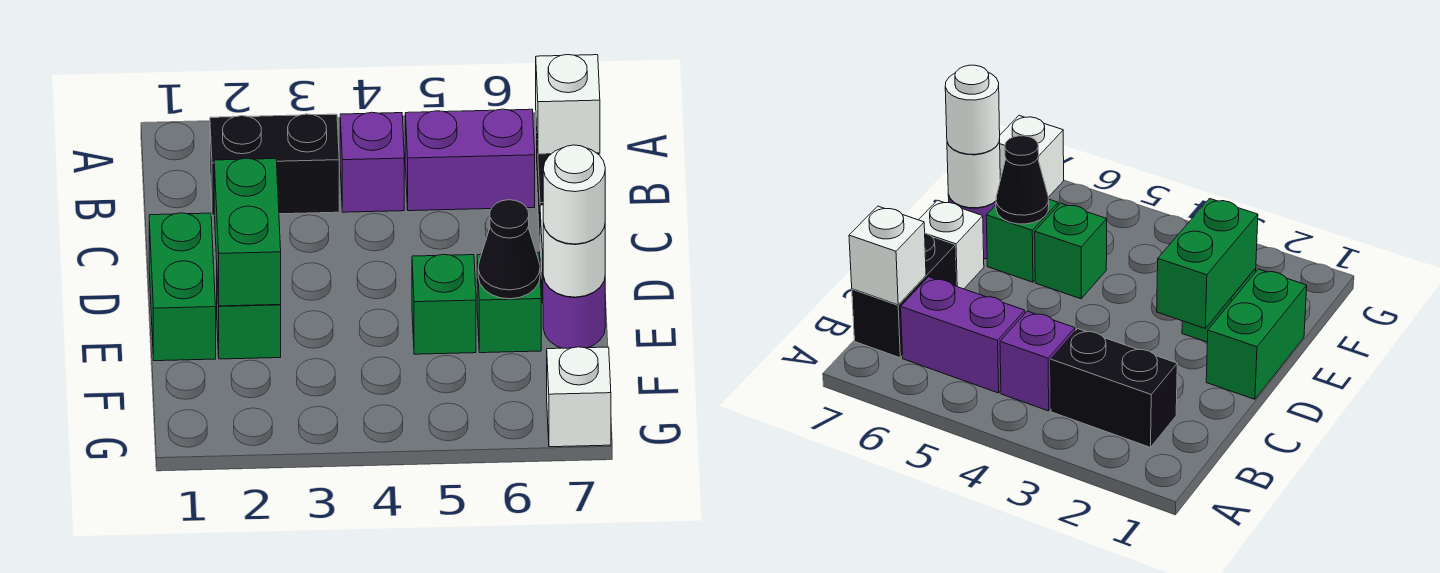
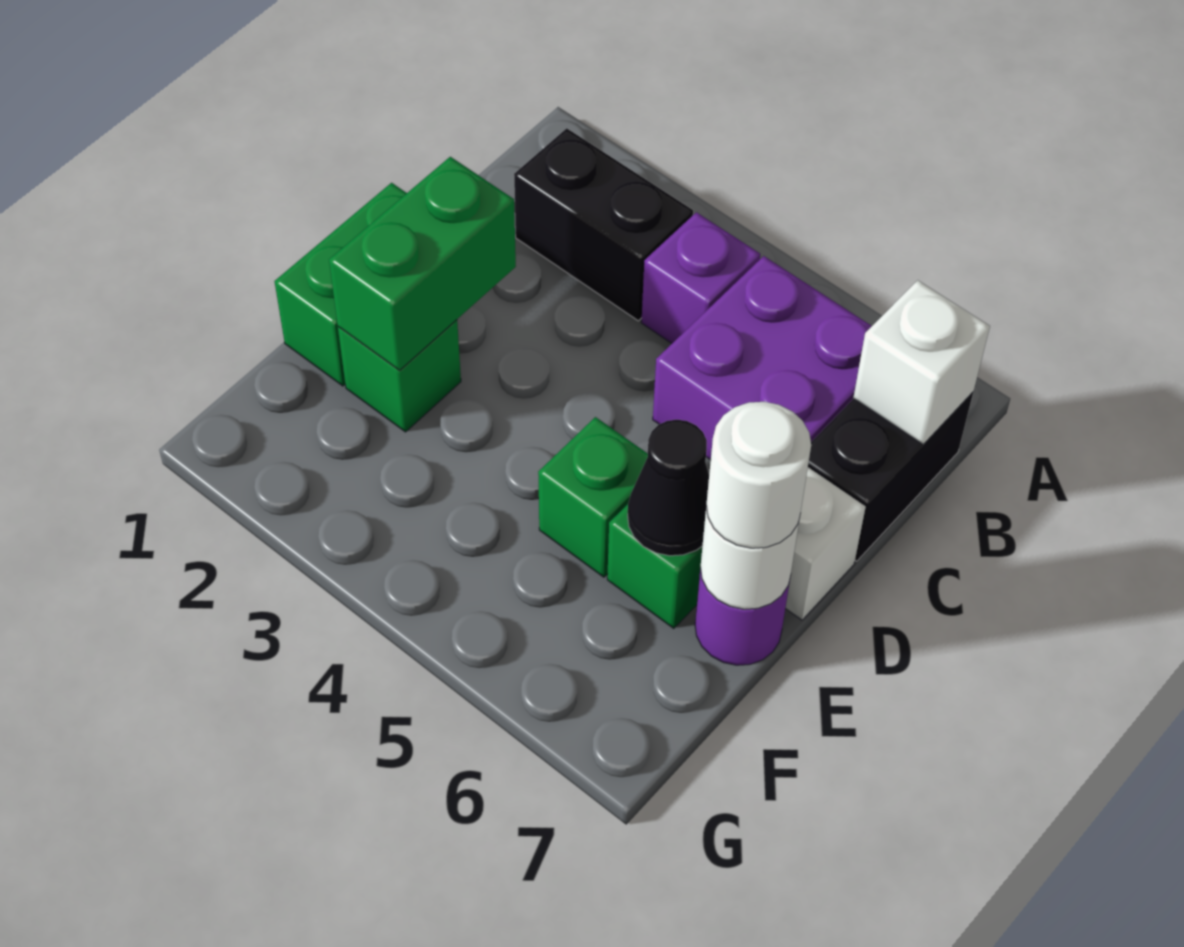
purple 1x2 brick [405,109,535,211] -> purple 2x2 brick [653,256,872,460]
white 1x1 brick [547,347,611,447] -> none

